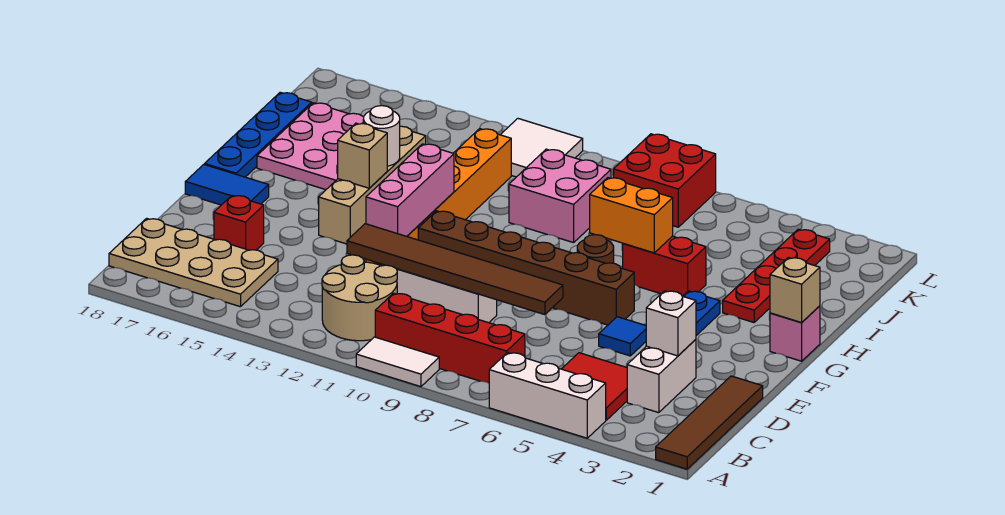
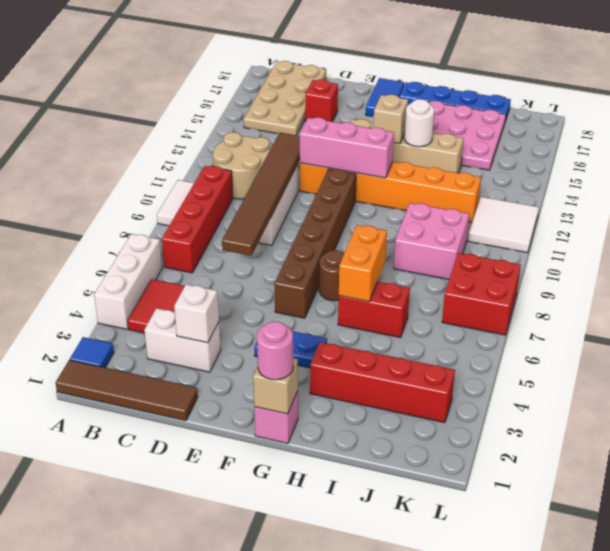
blue 1x1 tile [599,317,646,356] -> blue 1x1 tile moved to [70,337,114,368]
none -> pink 1x1 round brick [257,322,293,380]
red 1x4 plate [723,229,830,322] -> red 1x4 brick [310,342,455,423]
red 1x2 brick [623,236,706,296] -> red 1x2 brick turned to [338,282,410,338]

